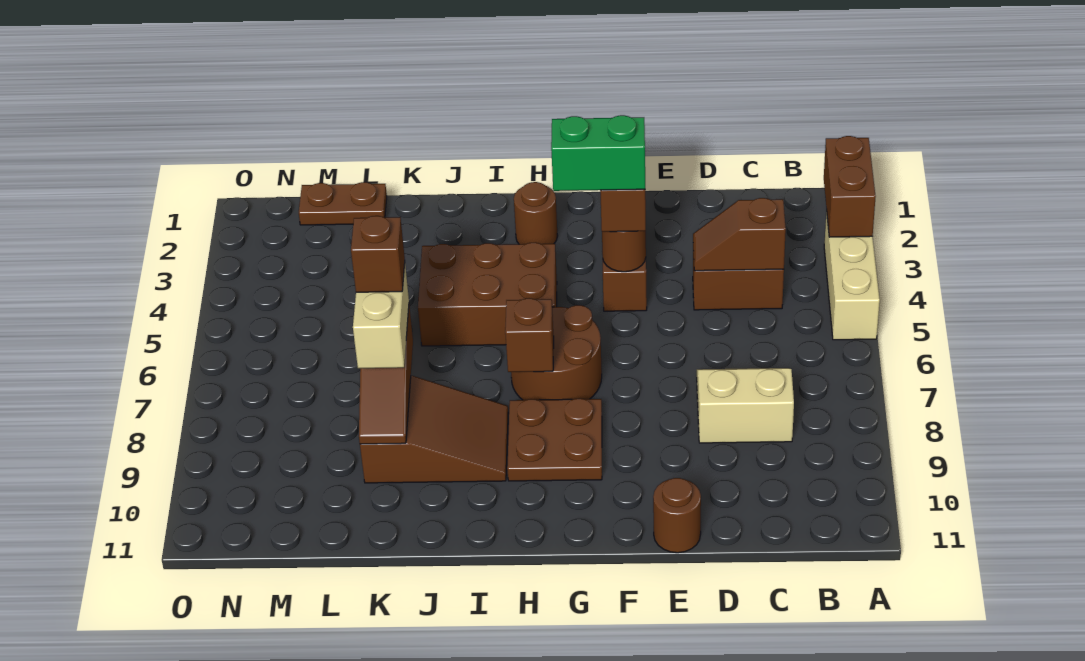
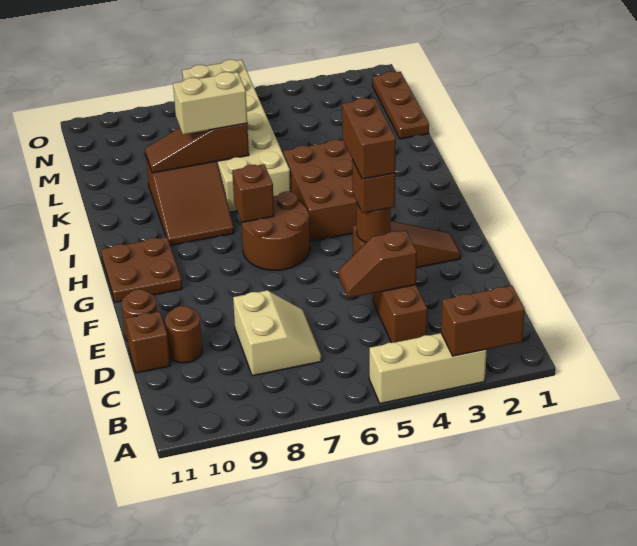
brown 1x2 slope [693,198,786,271] -> brown 1x2 slope turned to [338,230,417,298]
green 1x2 brick [551,115,645,191] -> brown 1x2 brick [342,98,396,179]
brown 2x2 plate [507,399,602,481] -> brown 2x2 plate moved to [101,237,182,302]
brown 1x1 round brick [514,182,558,244] -> brown 1x1 round brick moved to [165,306,202,363]
none -> tan 2x6 brick [182,60,291,212]
brown 1x1 brick [351,216,405,292] -> brown 1x1 brick moved to [126,311,170,373]
brown 1x2 plate [299,182,387,225] -> brown 1x3 plate [372,72,429,139]

